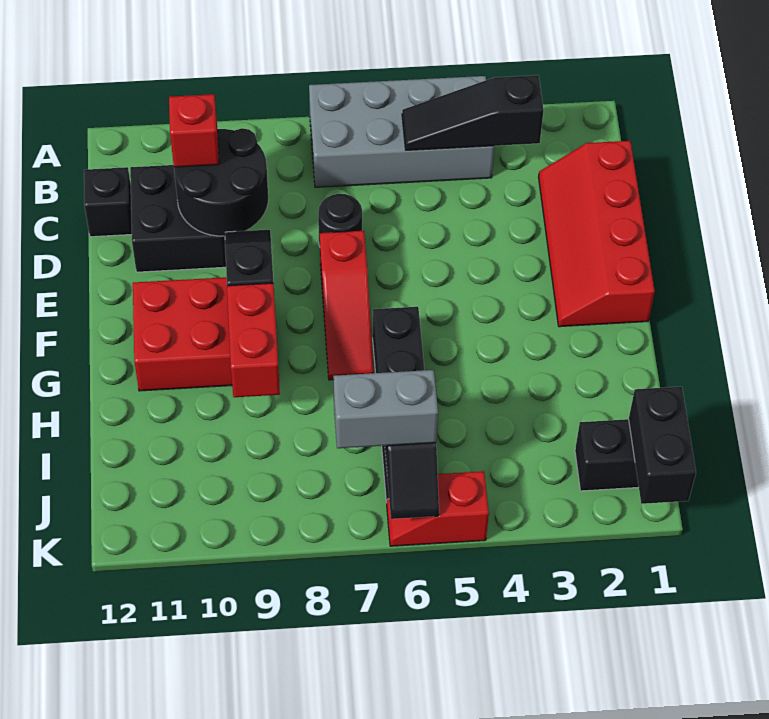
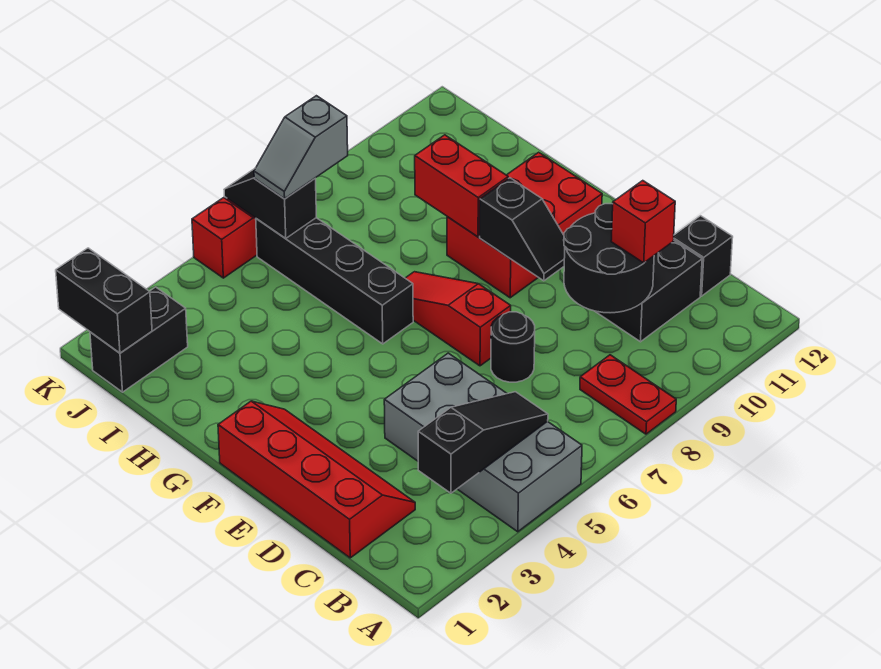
grey 2x4 brick [309,76,494,187] -> grey 2x4 brick turned to [384,353,582,532]
none -> red 1x2 plate [580,355,676,434]
grey 1x2 brick [333,370,438,448] -> grey 1x2 slope [254,96,348,199]

